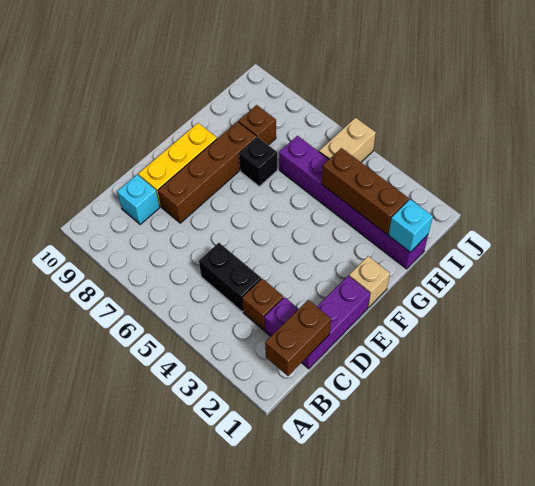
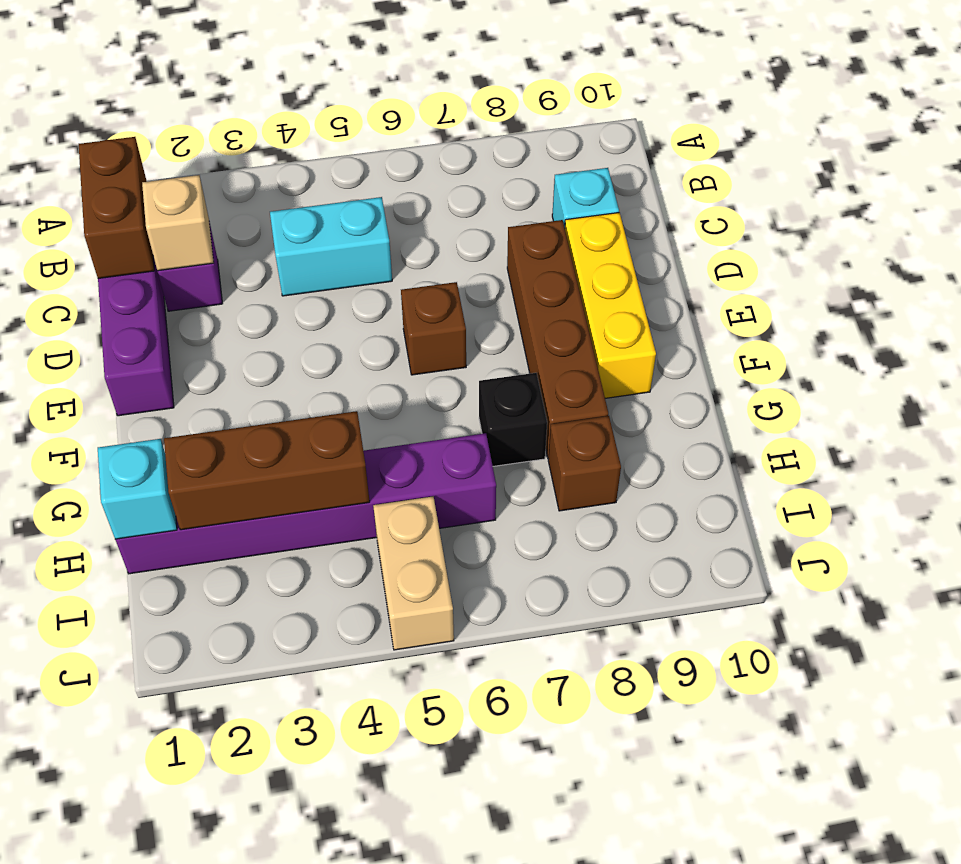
brown 1x1 brick [242,279,283,330] -> brown 1x1 brick moved to [401,282,466,375]
black 1x2 brick [199,243,261,312] -> cyan 1x2 brick [270,197,392,296]
tan 1x1 brick [349,256,390,307] -> tan 1x1 brick moved to [142,175,214,271]

